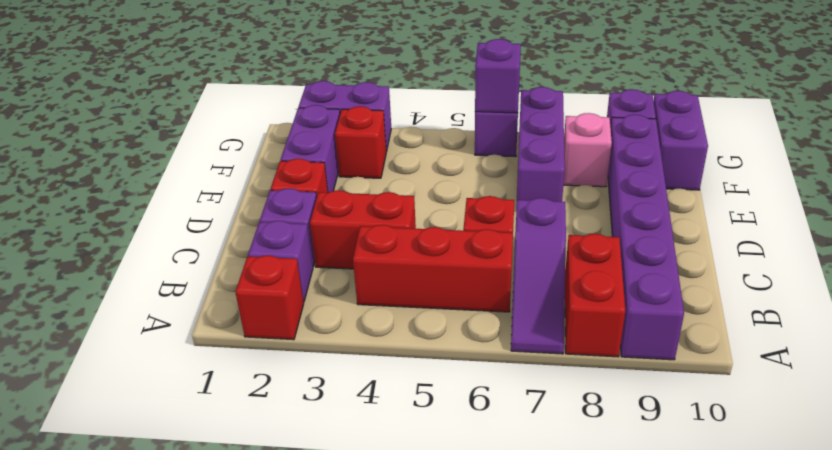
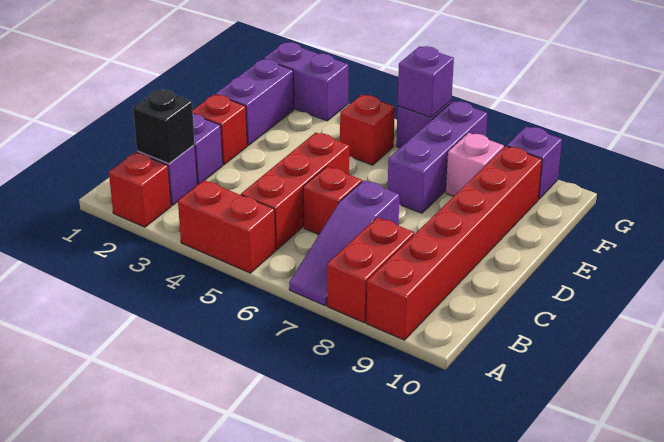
purple 1x6 brick [608,115,684,360] -> red 1x6 brick [366,146,542,340]
none -> black 1x1 brick [133,89,195,164]
red 1x3 brick [353,225,513,312] -> red 1x3 brick turned to [241,132,349,250]
red 1x2 brick [310,190,416,269] -> red 1x2 brick moved to [178,180,276,273]
red 1x1 brick [335,106,386,178] -> red 1x1 brick moved to [340,95,395,165]
purple 1x2 brick [654,91,708,190] -> none

